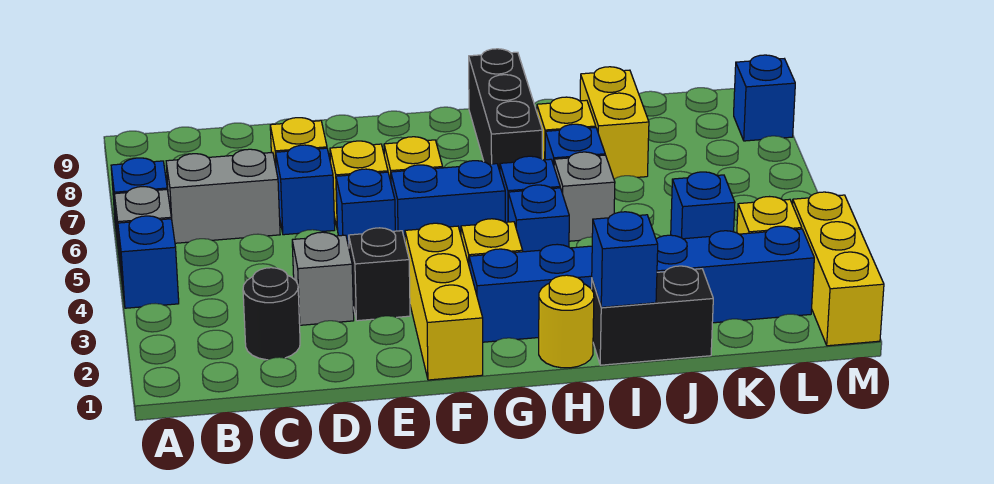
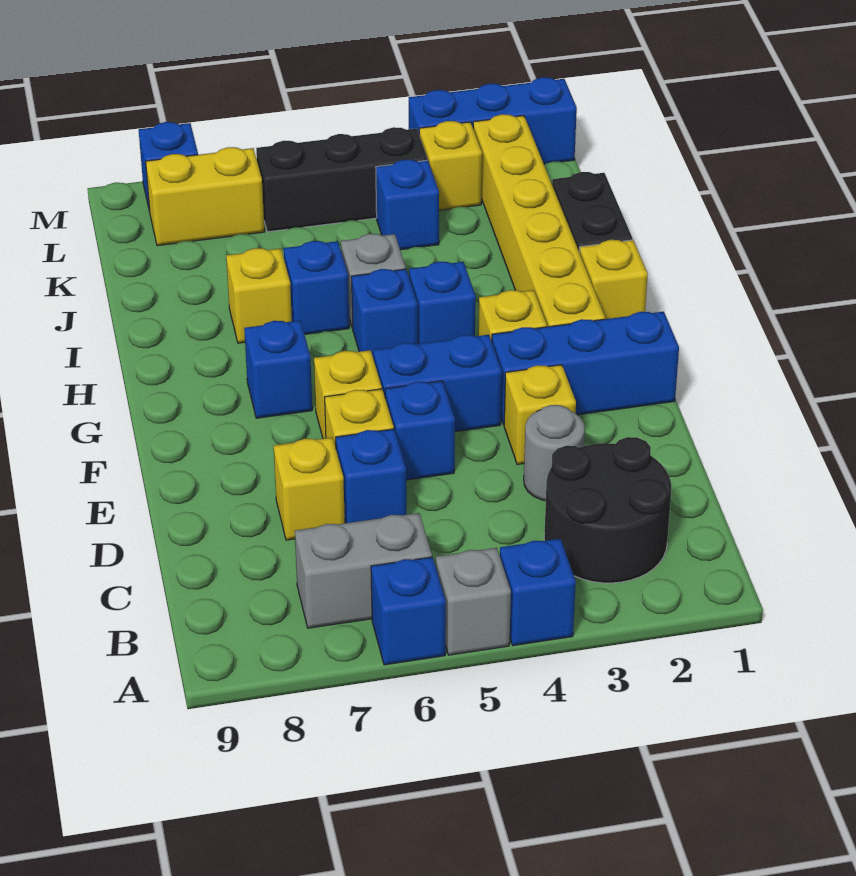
grey 1x2 brick [166,149,280,243] -> grey 1x2 brick turned to [295,513,432,628]
black 1x1 round brick [243,268,300,360] -> black 2x2 round brick [544,437,671,583]
grey 1x1 brick [292,232,354,325] -> grey 1x1 round brick [524,405,585,501]
black 1x1 brick [349,228,410,321] -> yellow 1x1 brick [504,365,576,465]
yellow 1x3 brick [405,223,483,380] -> blue 1x3 brick [492,311,679,425]
blue 1x2 brick [391,161,505,240] -> blue 1x2 brick turned to [374,335,502,432]
blue 1x6 brick [469,226,814,342] -> yellow 1x6 brick [473,114,605,327]
yellow 1x1 round brick [539,275,594,368] -> yellow 1x1 brick [580,240,648,319]
black 1x3 brick [469,49,542,171] -> black 1x3 brick moved to [256,127,428,232]
blue 1x1 brick [592,212,658,307] -> blue 1x1 brick moved to [244,321,312,418]
yellow 1x2 brick [580,67,649,179] -> yellow 1x2 brick moved to [146,147,265,246]
yellow 1x3 brick [792,192,884,346] -> blue 1x3 brick [409,77,577,164]

